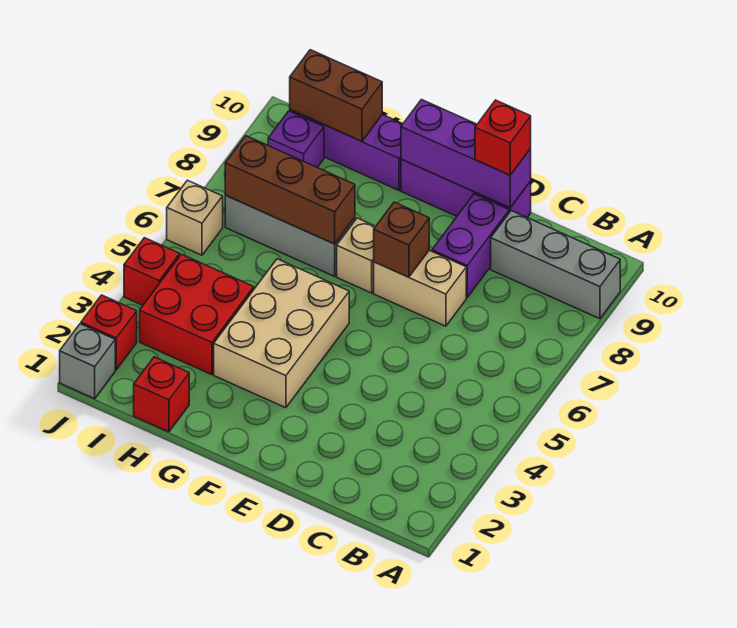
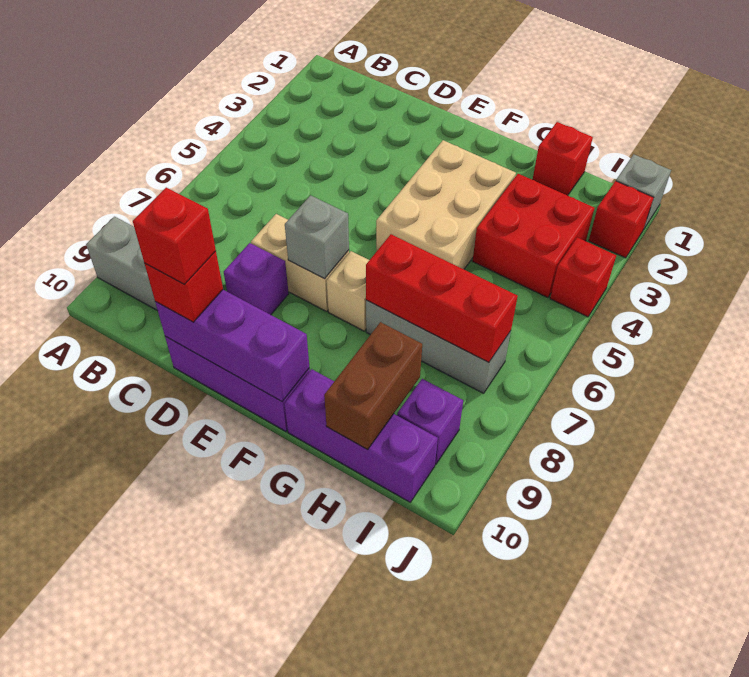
purple 1x2 brick [432,194,509,297] -> purple 1x1 brick [224,243,289,315]
none -> red 1x1 brick [133,188,216,284]
brown 1x1 brick [374,202,429,277] -> grey 1x1 brick [285,195,349,279]
brown 1x3 brick [225,136,355,244] -> red 1x3 brick [366,234,518,362]
brown 1x2 brick [290,50,382,141] -> brown 1x2 brick turned to [324,322,422,450]
tan 1x1 brick [167,180,223,255] -> none

